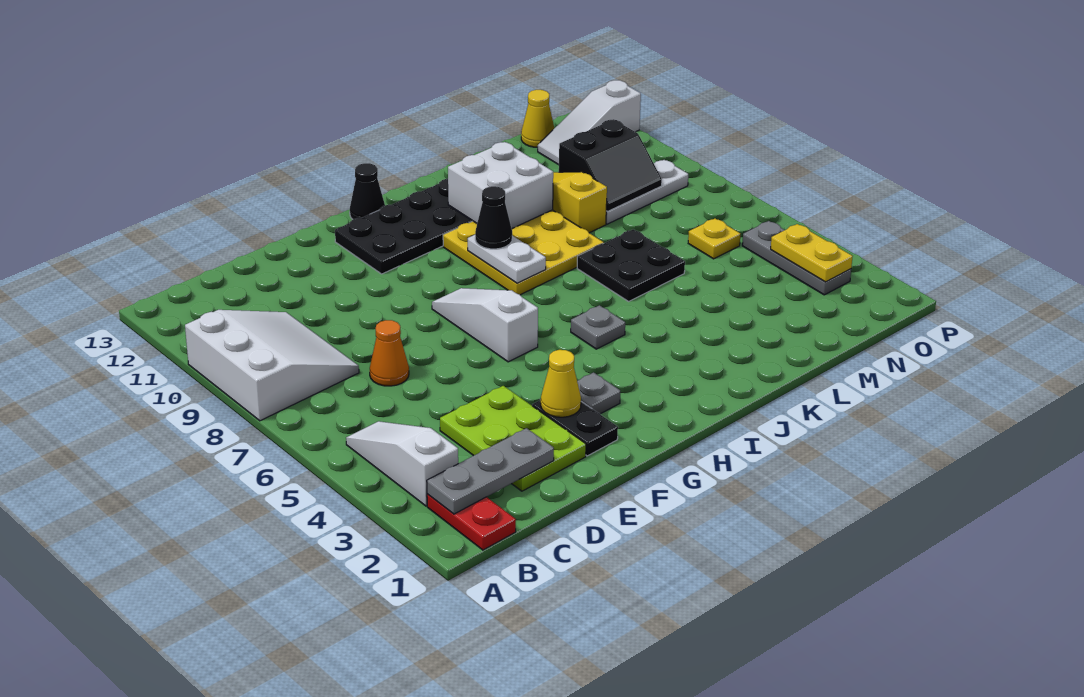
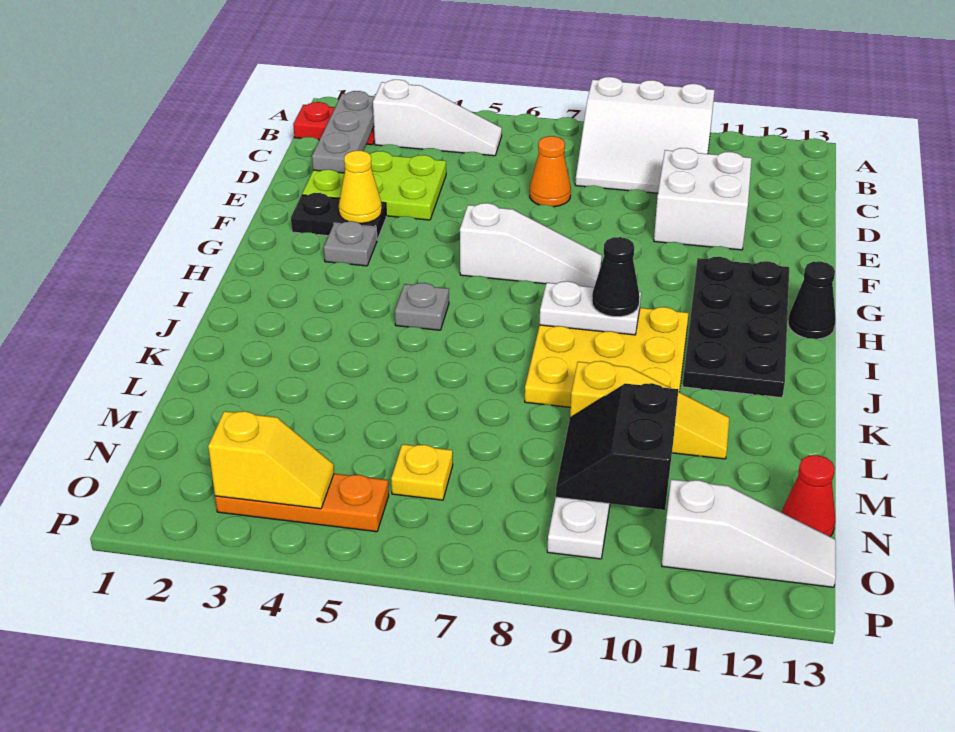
white 2x2 brick [448,142,553,228] -> white 2x2 brick moved to [654,148,752,250]
black 2x2 plate [577,229,685,301] -> none
white 1x3 slope [538,80,641,165] -> white 1x3 slope turned to [662,479,836,587]
yellow 1x1 cone [521,90,554,147] -> red 1x1 cone [782,455,836,536]
grey 1x3 plate [742,221,851,295] -> orange 1x3 plate [215,474,389,532]
yellow 1x2 plate [771,224,853,282] -> yellow 1x2 slope [208,411,334,509]

